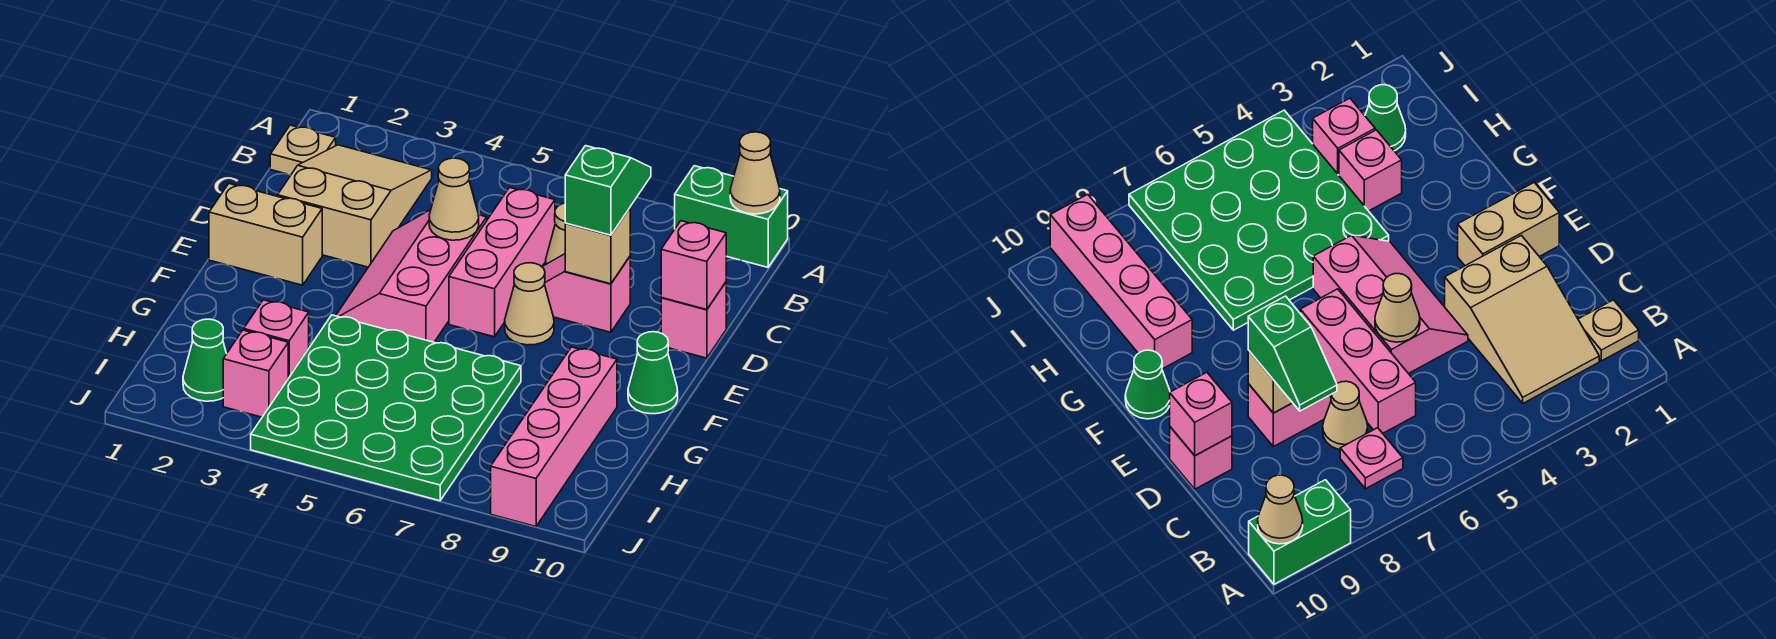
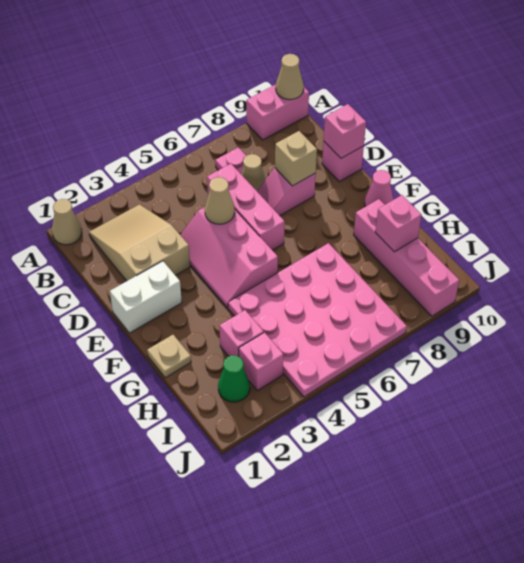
green 1x2 brick [675,166,788,267] -> pink 1x2 brick [246,84,309,140]
tan 1x1 plate [270,125,336,175] -> tan 1x1 plate moved to [147,335,191,378]
green 1x2 slope [565,146,651,235] -> none
tan 1x2 brick [209,184,322,285] -> white 1x2 brick [110,261,182,333]
tan 1x1 cone [505,263,554,345] -> tan 1x1 cone moved to [52,199,82,245]
green 1x1 cone [628,332,678,414] -> pink 1x1 cone [365,170,394,207]
green 4x4 plate [251,315,521,501] -> pink 4x4 plate [228,243,407,397]
none -> pink 1x1 brick [375,195,421,252]

